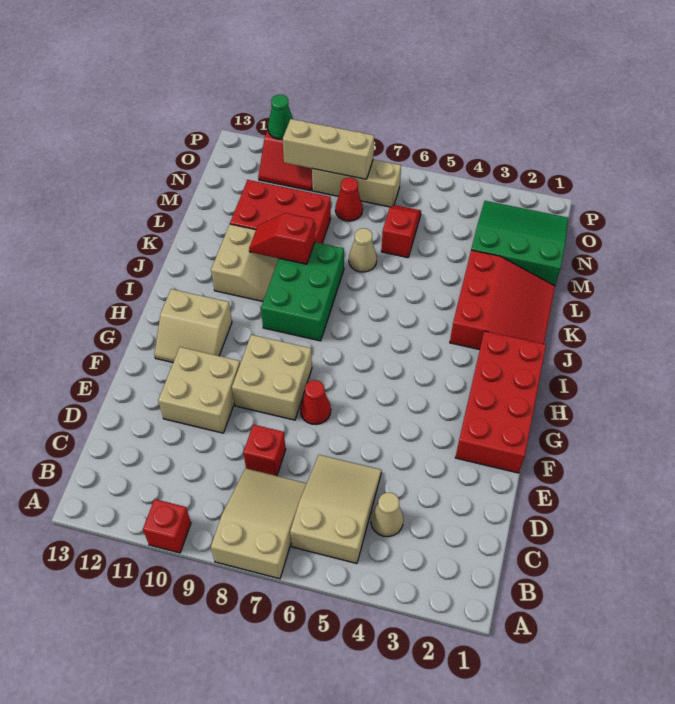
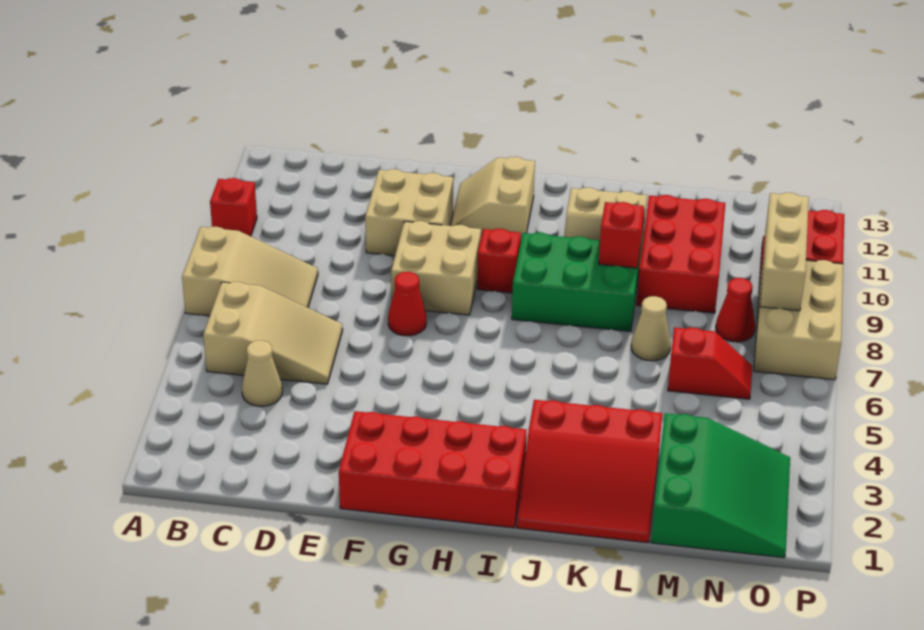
red 1x1 brick [243,425,286,476] -> red 1x1 brick moved to [477,229,521,293]
tan 1x3 brick [312,160,401,207] -> tan 2x3 brick [754,260,843,380]
green 1x1 cone [268,95,293,139] -> none

